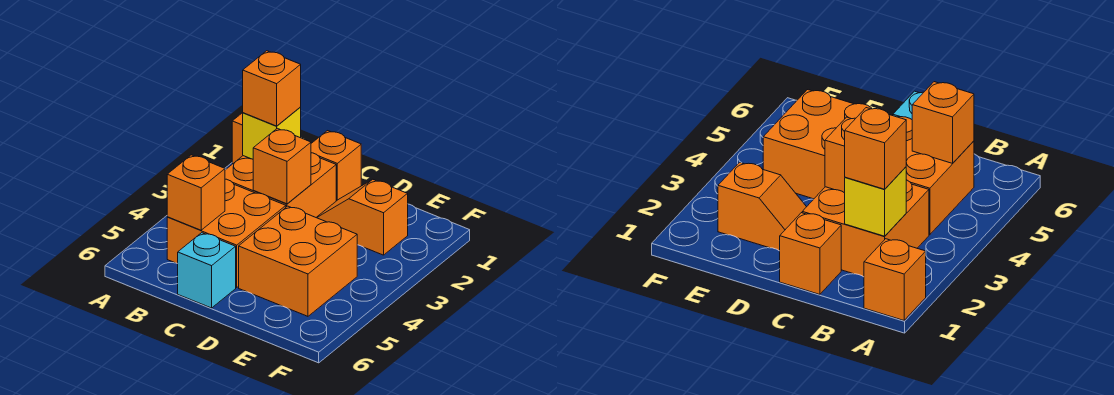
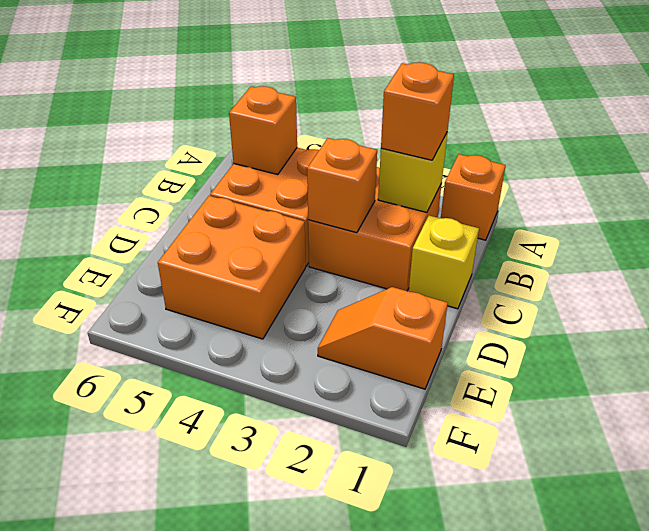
orange 1x1 brick [311,131,361,201] -> yellow 1x1 brick [409,216,479,309]
cyan 1x1 brick [178,233,236,308] -> none
orange 1x2 slope [316,179,408,255] -> orange 1x2 slope turned to [318,287,448,389]

